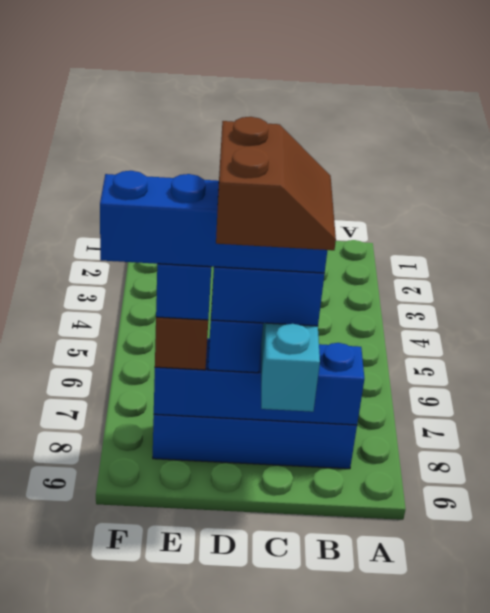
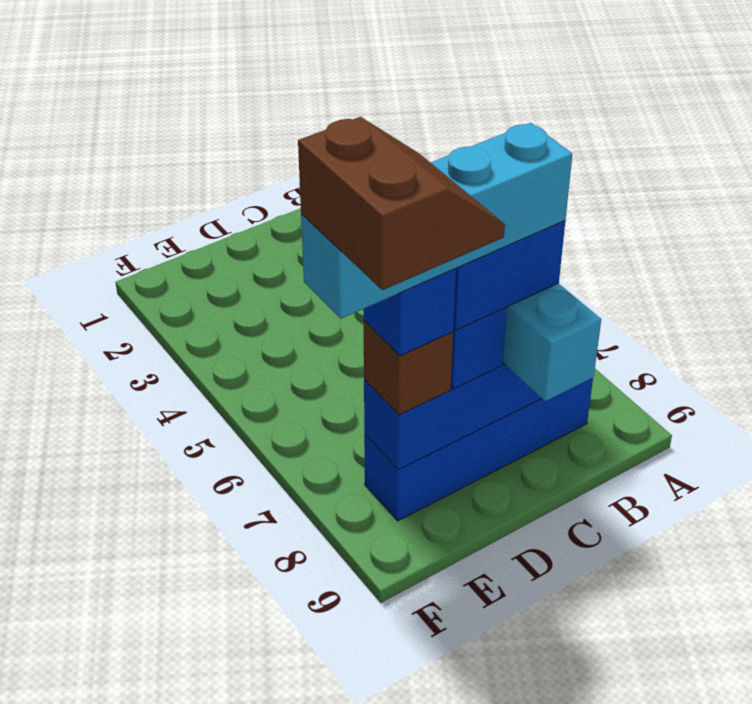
blue 1x4 brick [100,171,327,273] -> cyan 1x4 brick [301,123,572,319]
brown 2x2 slope [216,117,336,250] -> brown 2x2 slope moved to [298,117,505,290]

